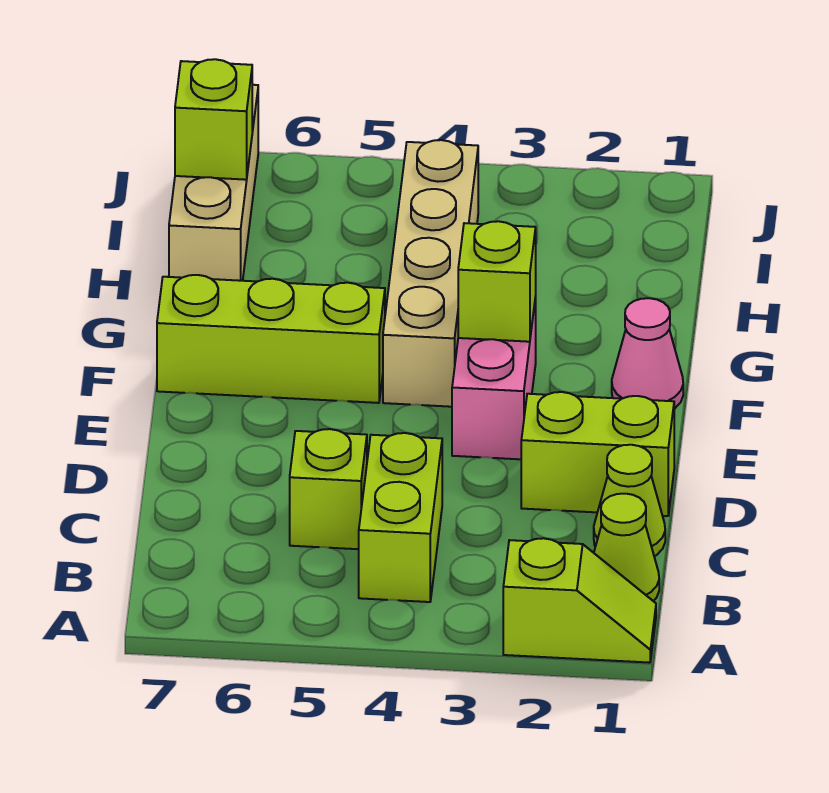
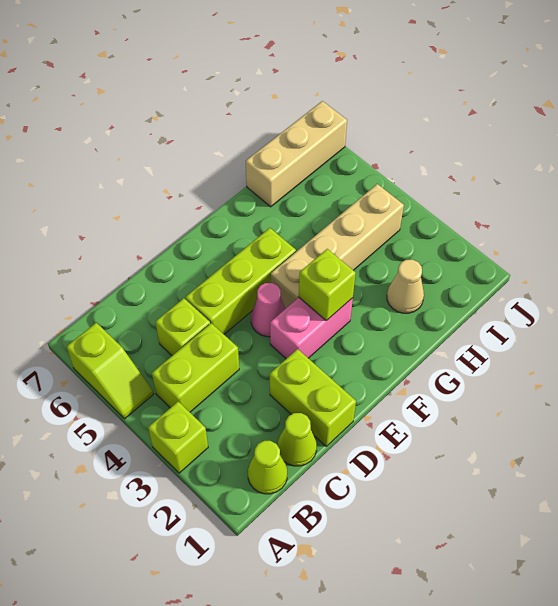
lime 1x2 slope [503,538,656,663] -> lime 1x2 slope moved to [66,323,153,419]
pink 1x1 cone [612,298,683,409] -> pink 1x1 cone moved to [251,283,285,337]
lime 1x3 brick [157,275,385,403] -> lime 1x3 brick turned to [185,228,296,334]
none -> tan 1x1 cone [387,260,424,313]
lime 1x1 brick [175,59,252,180] -> lime 1x1 brick moved to [148,402,208,473]

